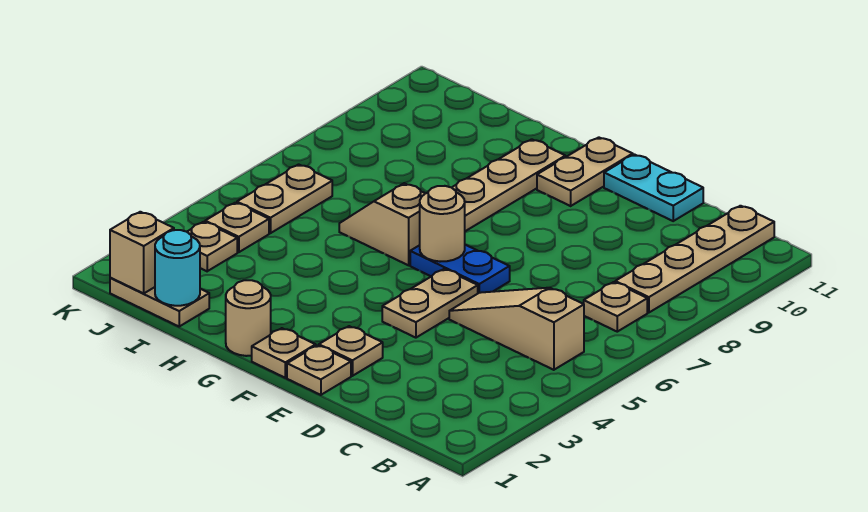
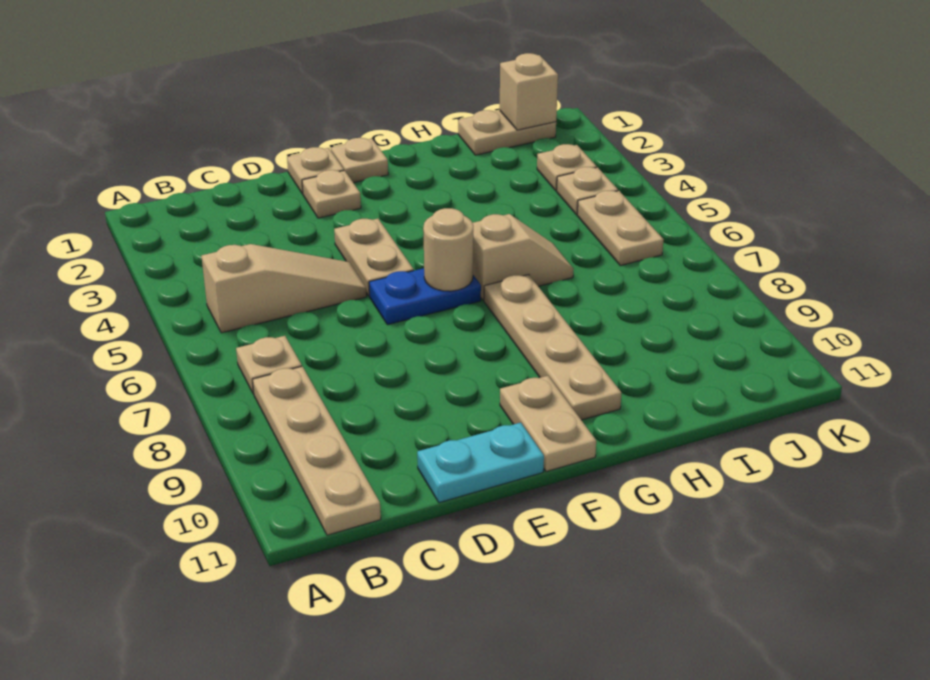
tan 1x1 round brick [226,280,271,356] -> none
cyan 1x1 round brick [155,230,200,306] -> none

